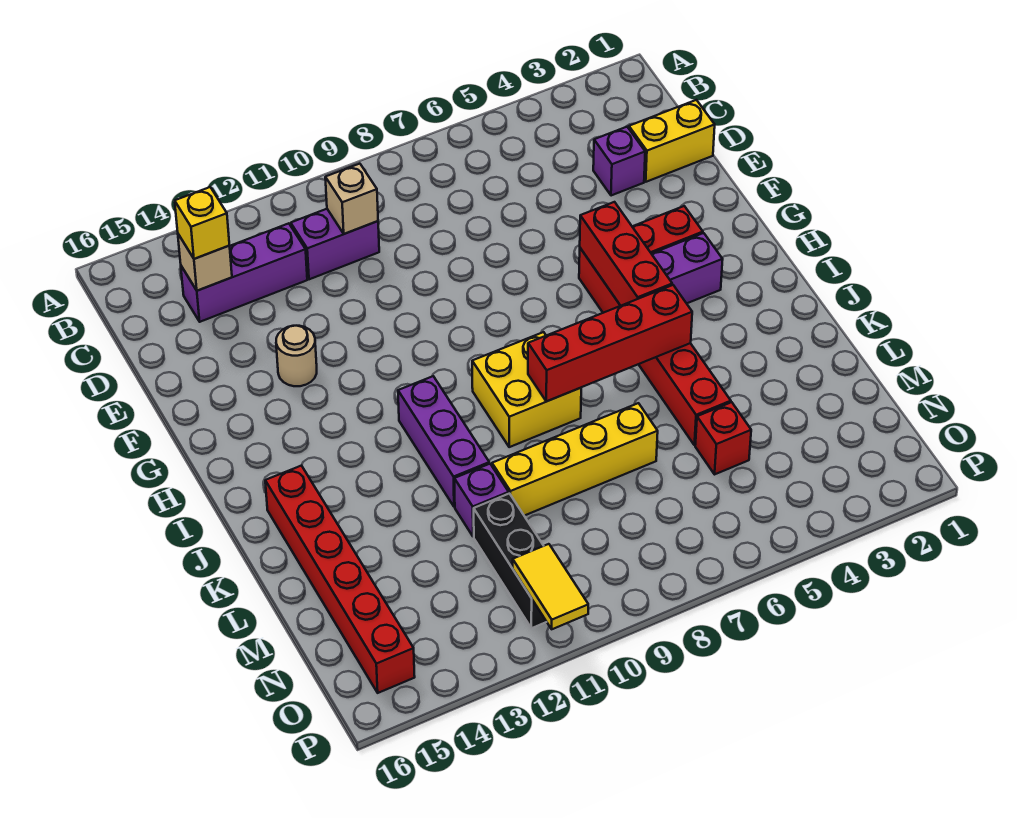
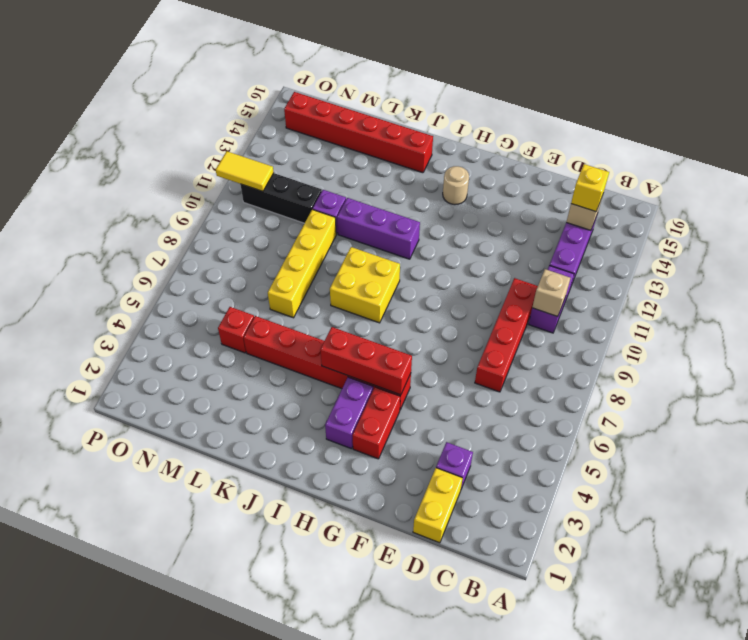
tan 1x1 round brick [276,326,317,386] -> tan 1x1 round brick moved to [443,166,469,205]
red 1x4 brick [528,285,692,401] -> red 1x4 brick moved to [475,278,538,392]

